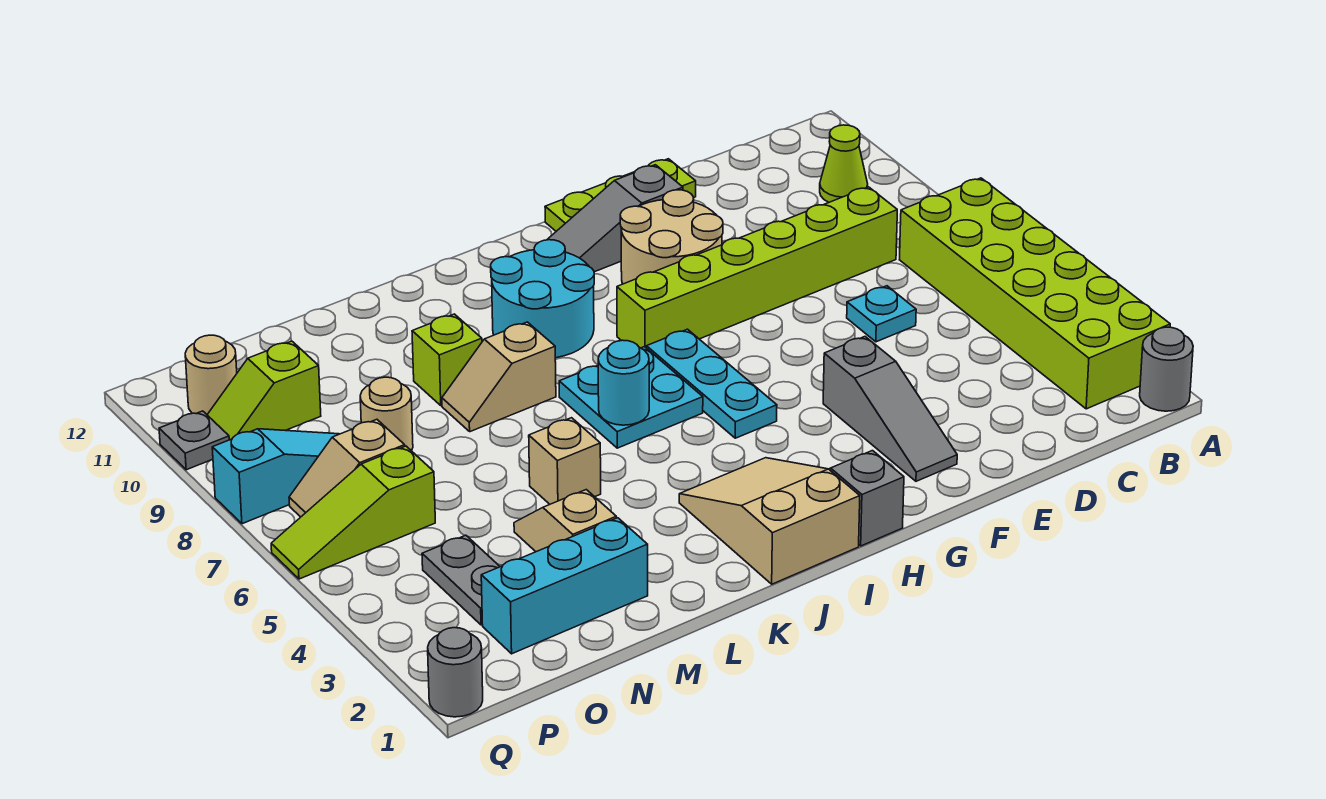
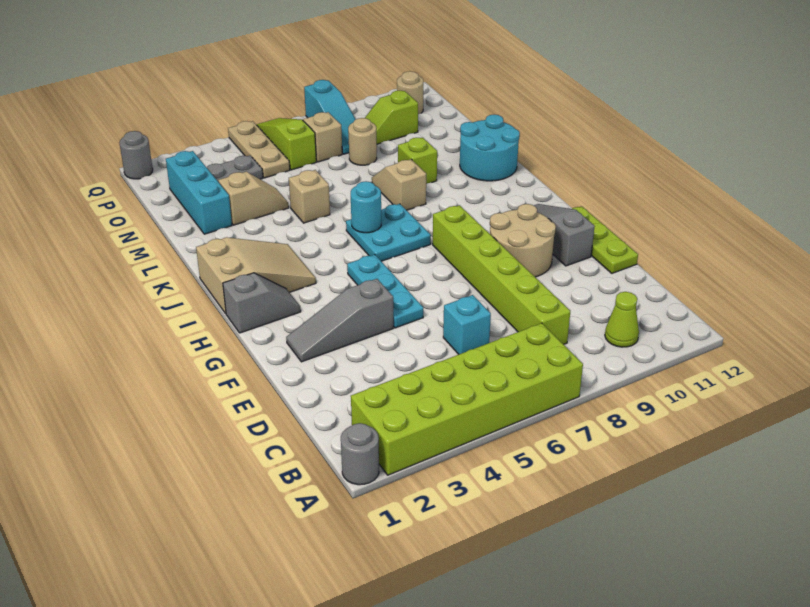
cyan 1x1 plate [847,286,916,342] -> cyan 1x1 brick [443,295,491,354]
cyan 1x3 plate [647,329,777,438] -> cyan 1x3 plate turned to [347,255,423,328]
cyan 2x2 round brick [491,240,594,358] -> cyan 2x2 round brick moved to [460,115,520,181]
none -> tan 1x3 plate [228,121,290,178]
lime 1x2 slope [207,341,321,440] -> lime 1x2 slope turned to [365,91,418,144]
grey 1x1 plate [159,411,229,470] -> none

